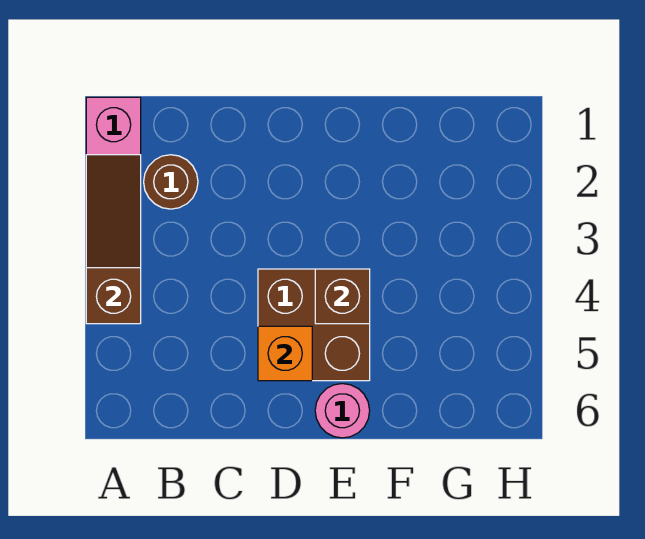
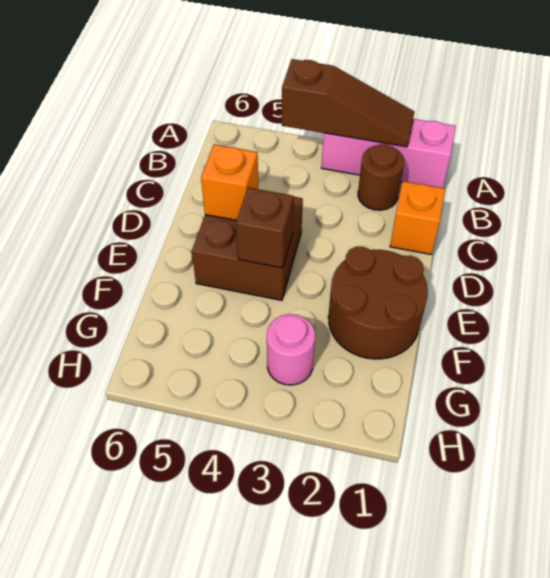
none -> orange 1x1 brick [390,181,445,254]
none -> brown 2x2 round brick [328,247,428,359]
pink 1x1 round brick [315,384,370,438] -> pink 1x1 round brick moved to [267,314,315,385]

